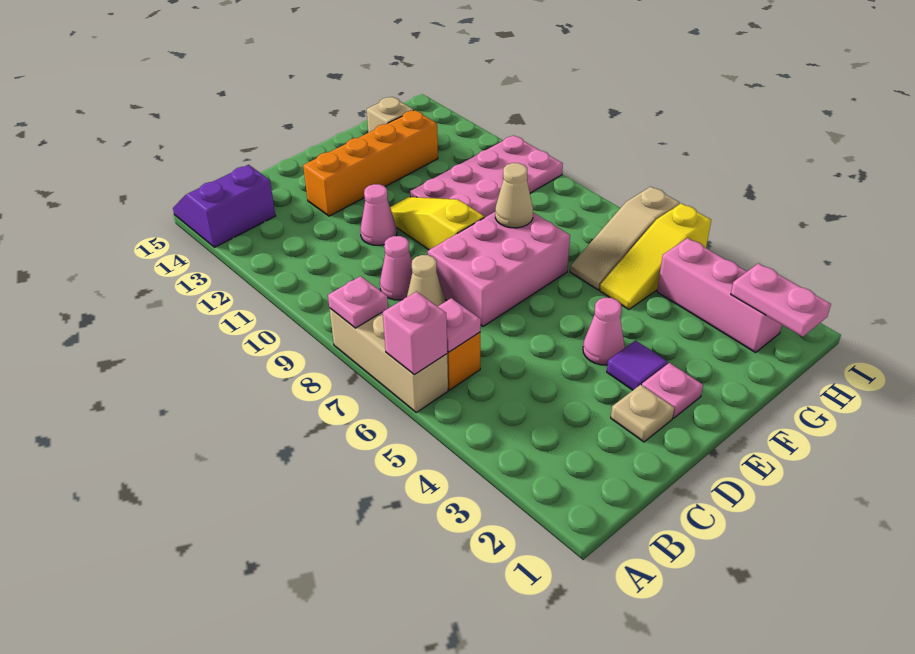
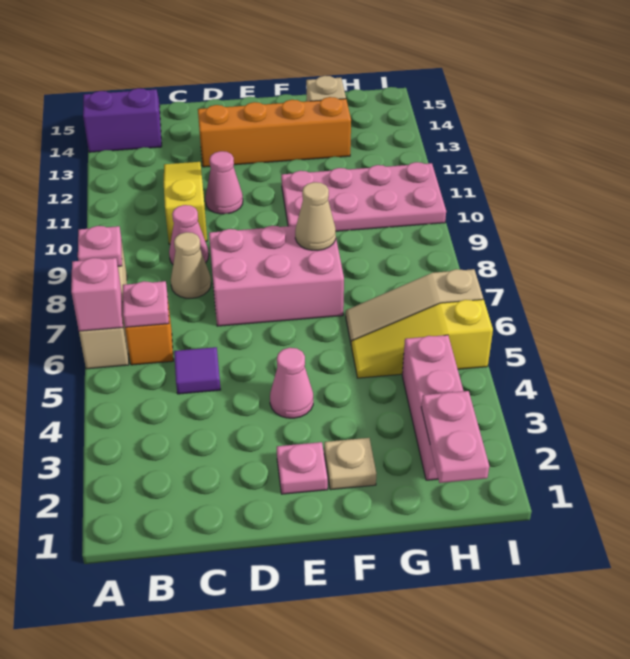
tan 1x1 plate [611,385,674,442] -> tan 1x1 plate moved to [324,438,376,490]
purple 1x1 tile [607,341,668,390] -> purple 1x1 tile moved to [174,347,221,394]
yellow 1x3 slope [390,197,484,250] -> yellow 1x3 slope moved to [164,162,207,244]

